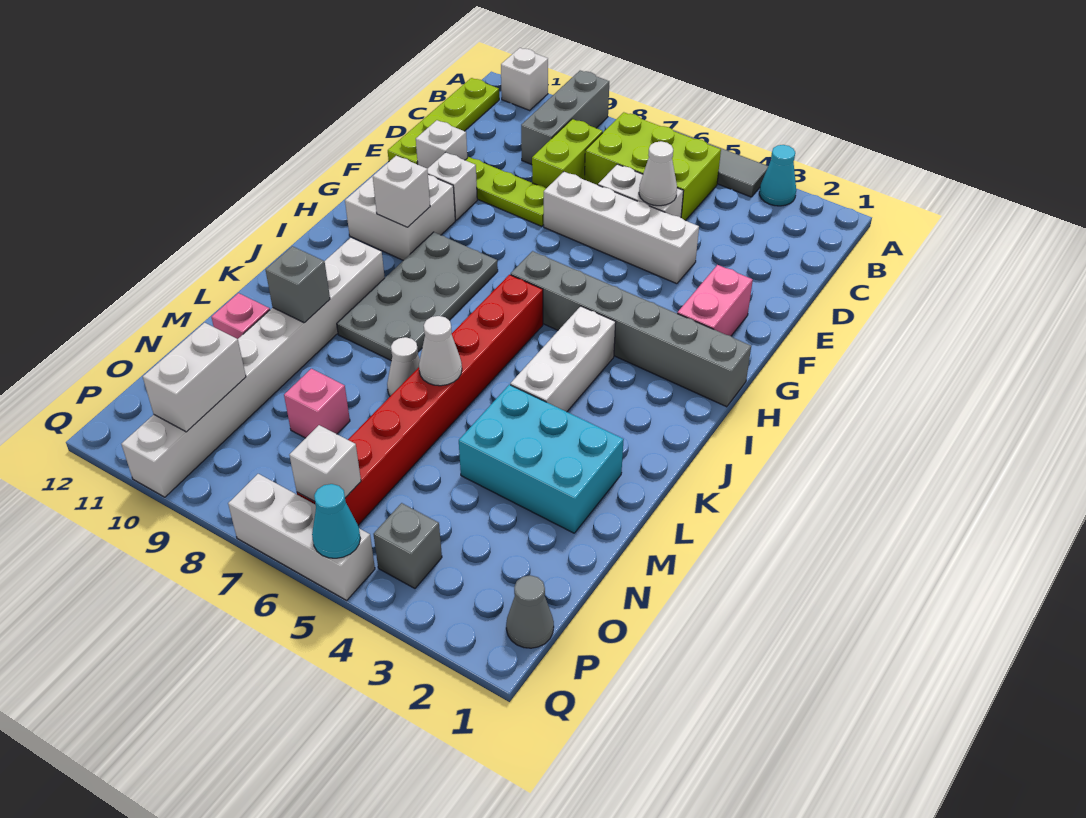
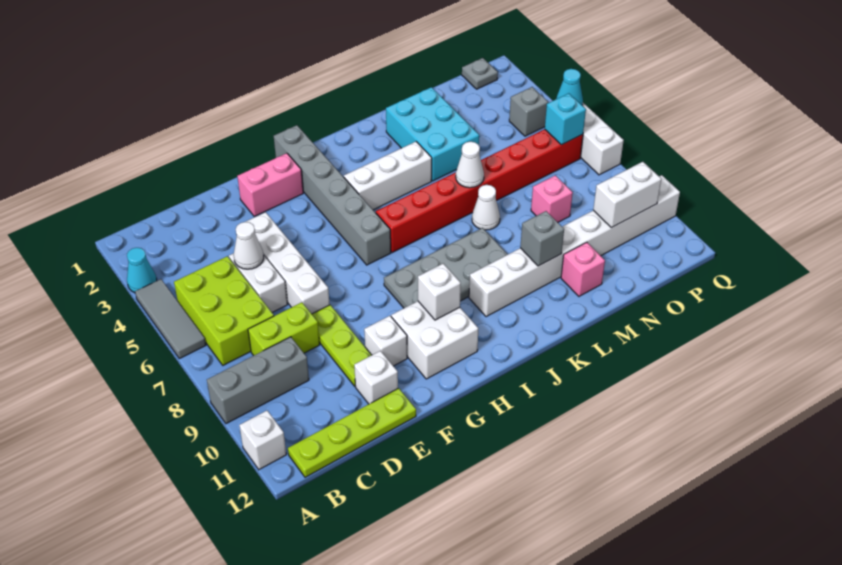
grey 1x1 cone [506,575,554,648] -> grey 1x1 plate [462,58,498,89]
white 1x1 brick [289,425,361,502] -> cyan 1x1 brick [545,93,586,145]

